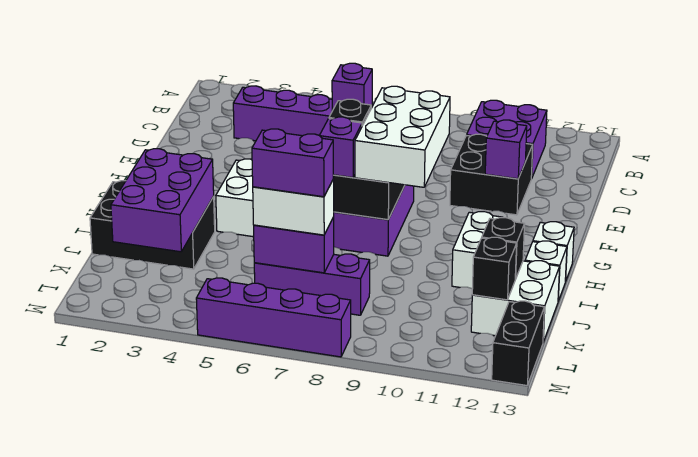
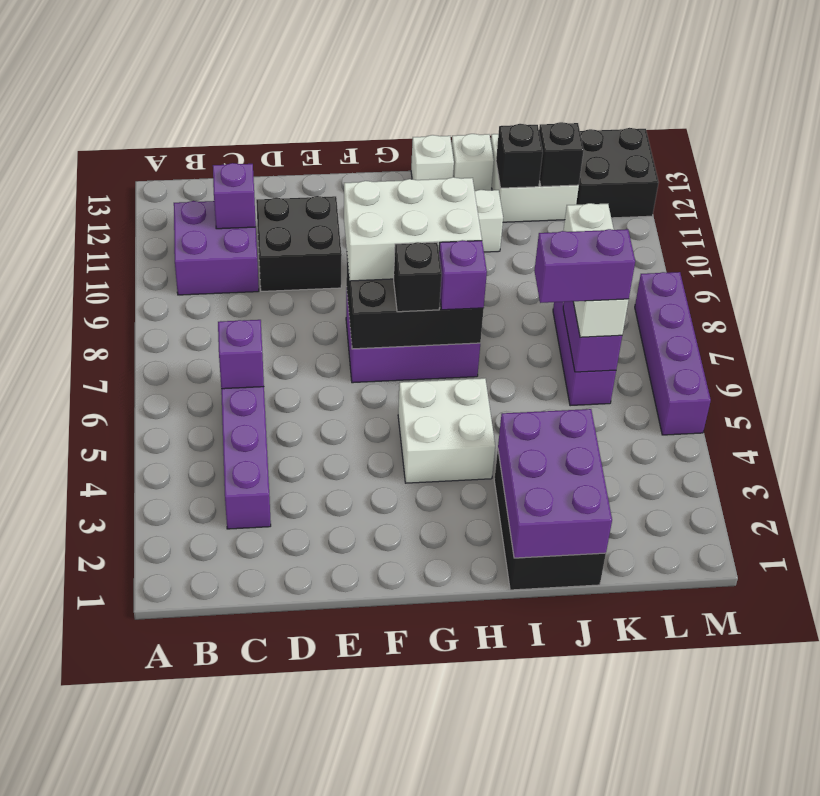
purple 1x1 brick [485,120,527,179] -> purple 1x1 brick moved to [213,163,256,229]
purple 2x3 brick [111,149,214,252] -> purple 2x3 brick turned to [498,409,612,558]
white 1x2 brick [253,179,334,235] -> white 1x3 brick [563,203,629,337]
purple 1x2 brick [252,129,333,197] -> purple 1x2 brick turned to [534,229,635,303]
black 1x2 brick [492,301,544,385] -> black 2x2 brick [576,128,659,218]

